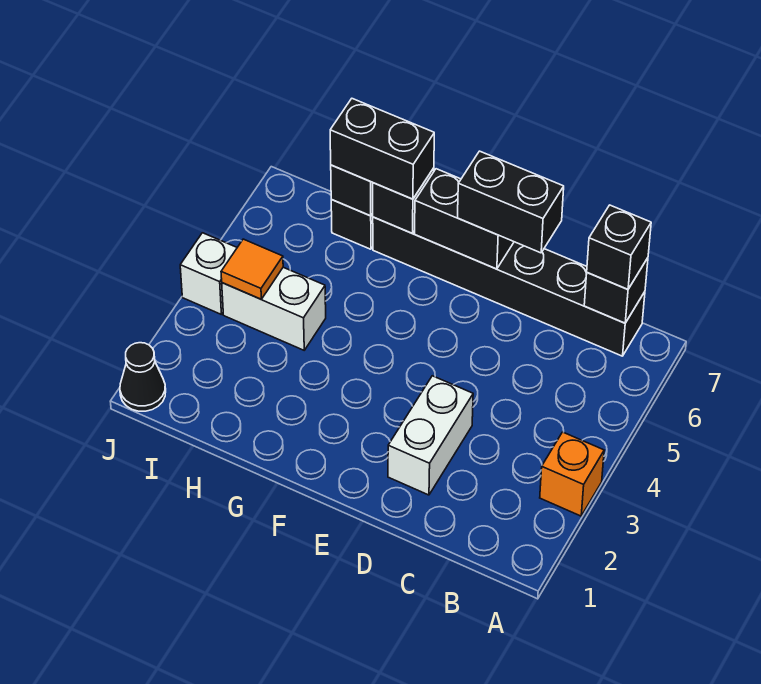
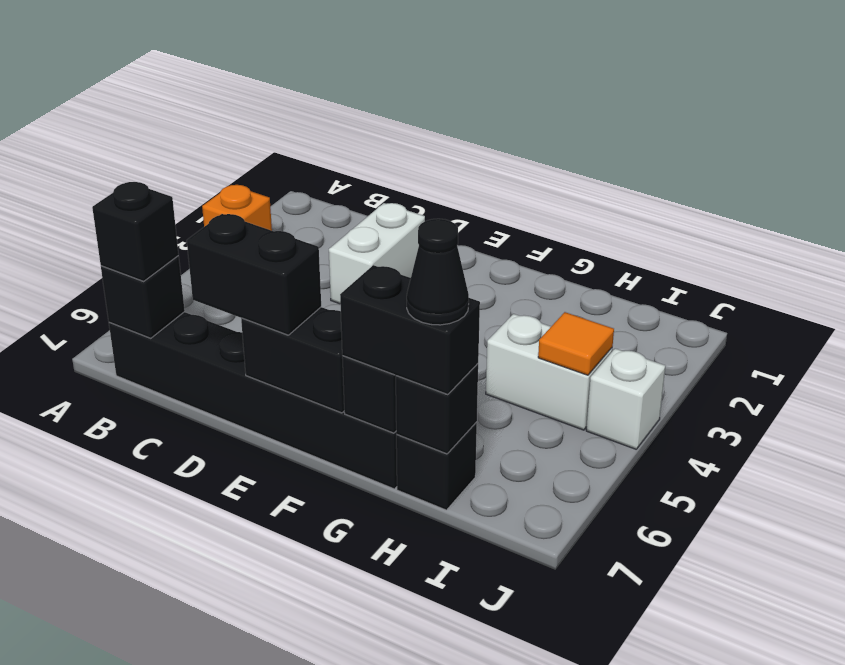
black 1x1 cone [120,343,166,411] -> black 1x1 cone moved to [407,219,469,325]

